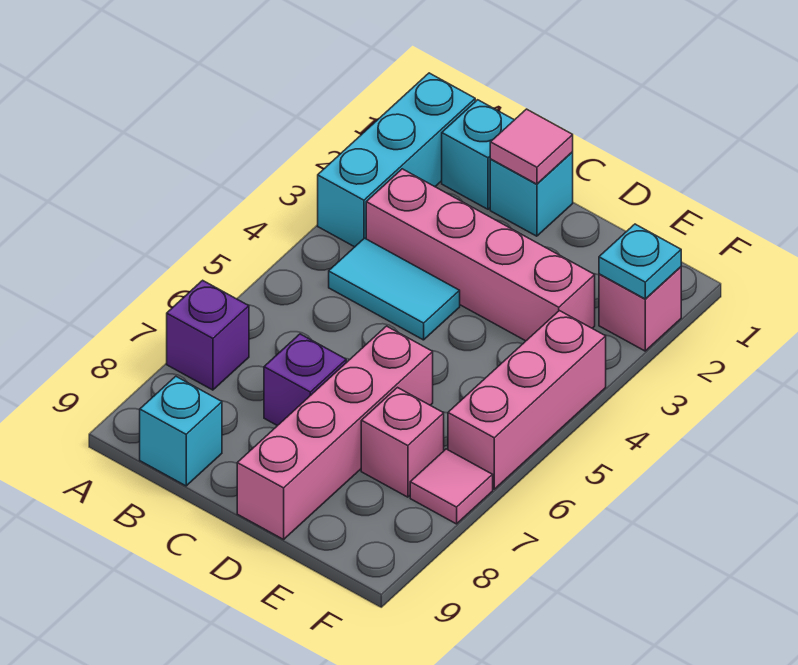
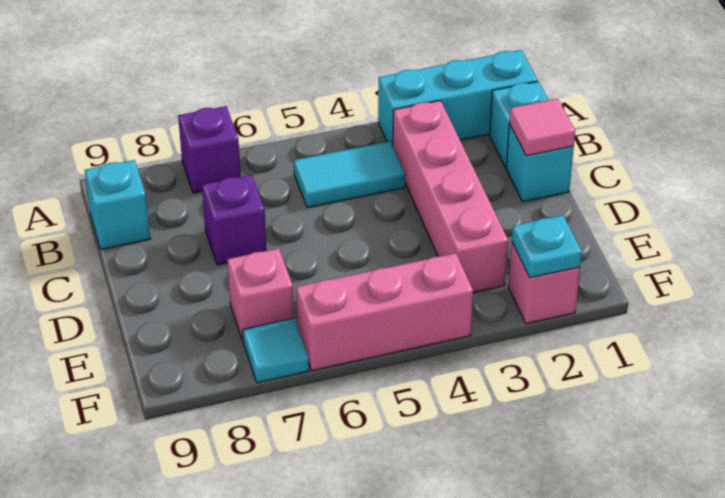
cyan 1x2 tile [329,238,460,340] -> cyan 1x2 tile turned to [294,141,405,208]
pink 1x4 brick [237,326,433,539] -> none
pink 1x1 tile [410,449,493,524] -> cyan 1x1 tile [243,319,309,383]

